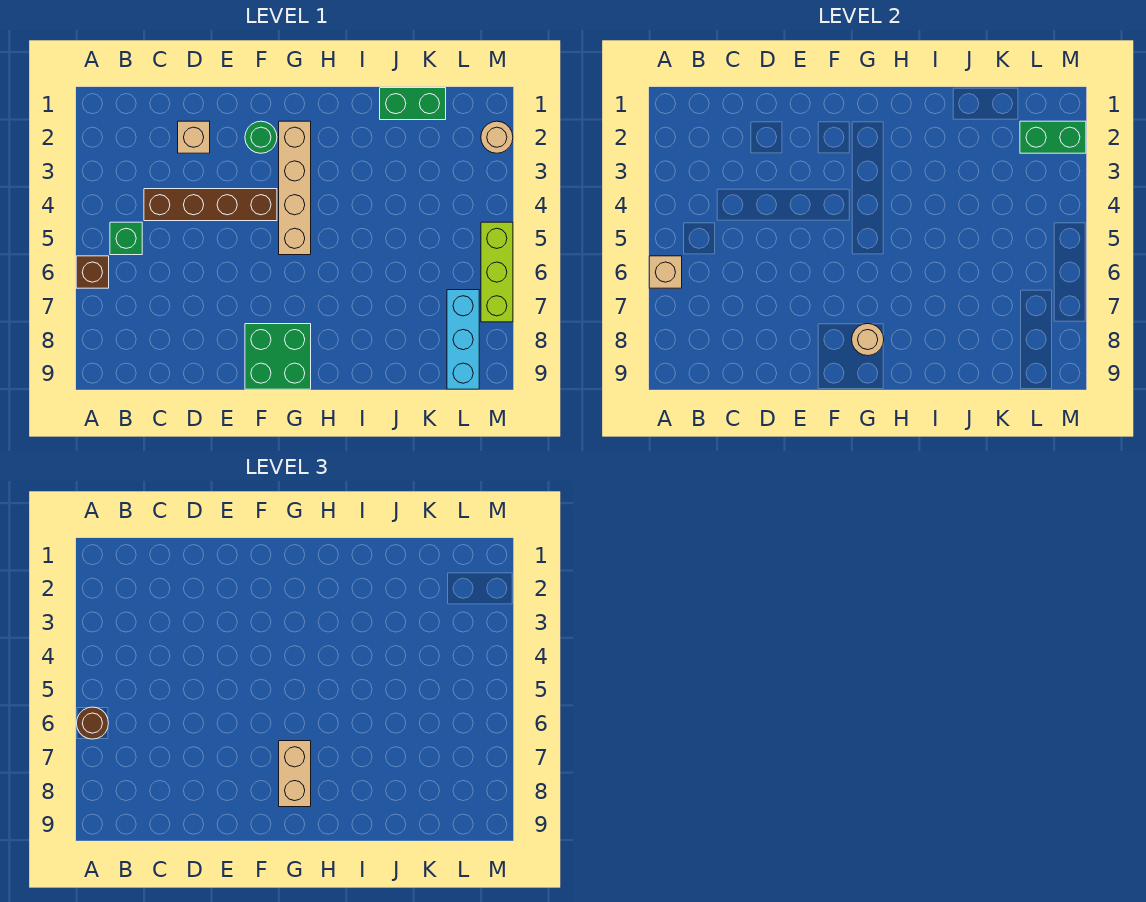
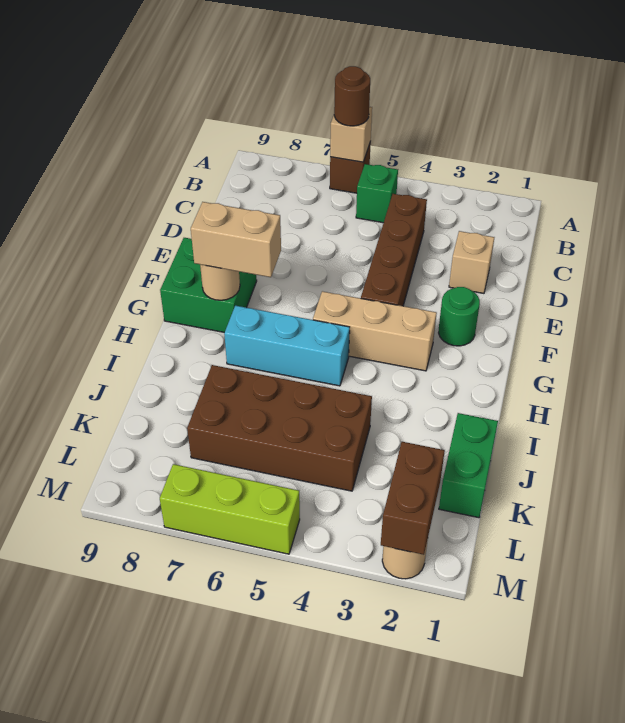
tan 1x4 brick [279,121,311,255] -> tan 1x3 brick [313,291,437,371]
none -> brown 2x4 brick [187,365,372,491]
green 1x2 brick [1020,121,1086,153] -> brown 1x2 brick [381,442,445,555]
cyan 1x3 brick [447,290,479,389] -> cyan 1x3 brick moved to [224,306,350,386]

